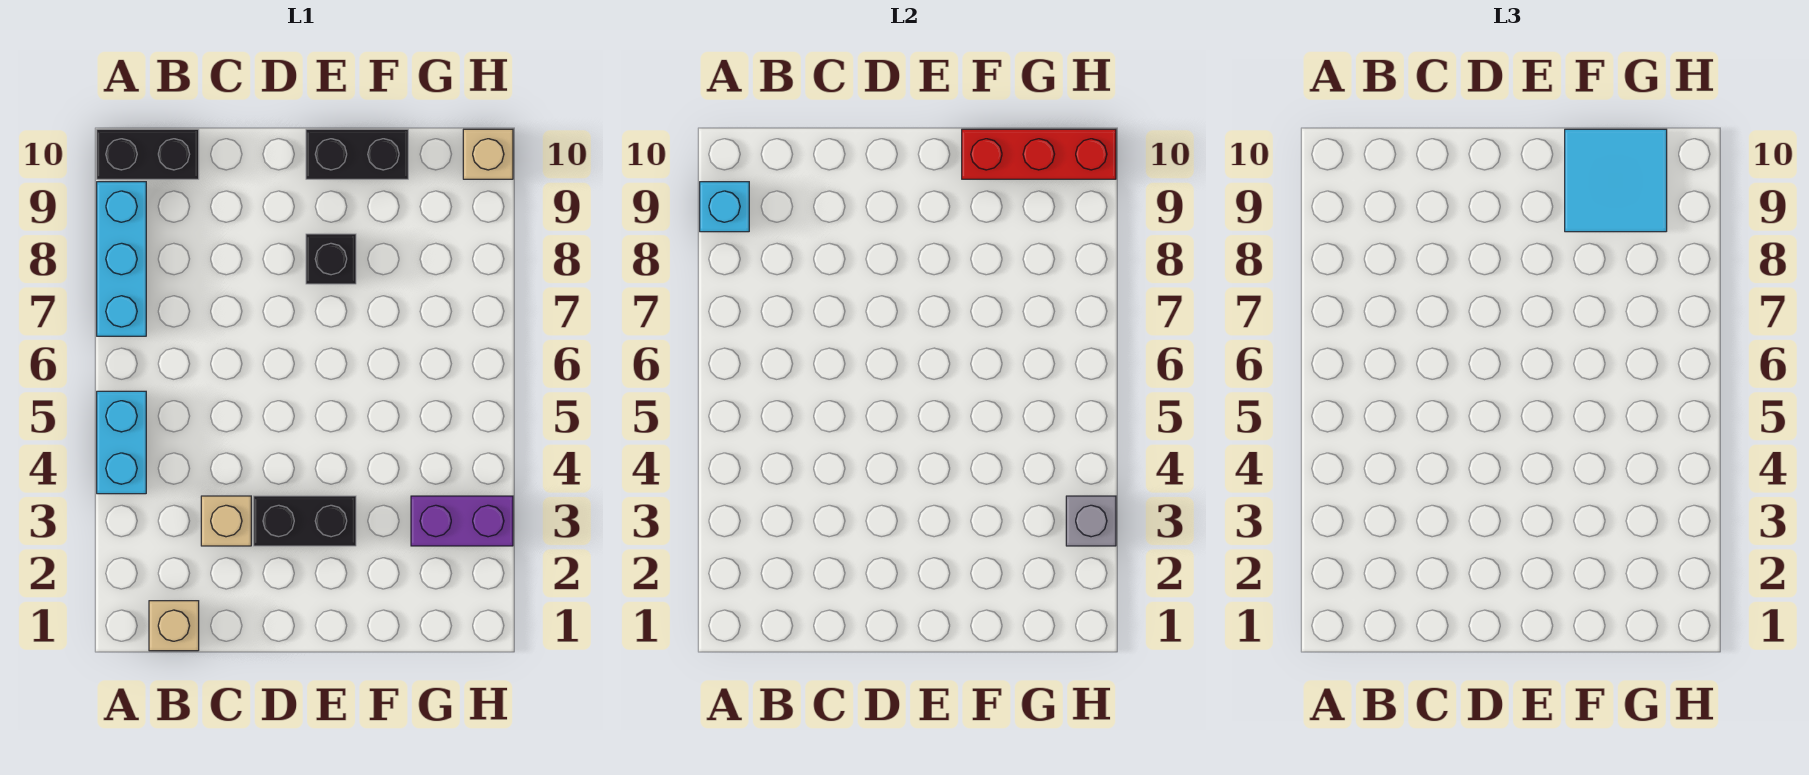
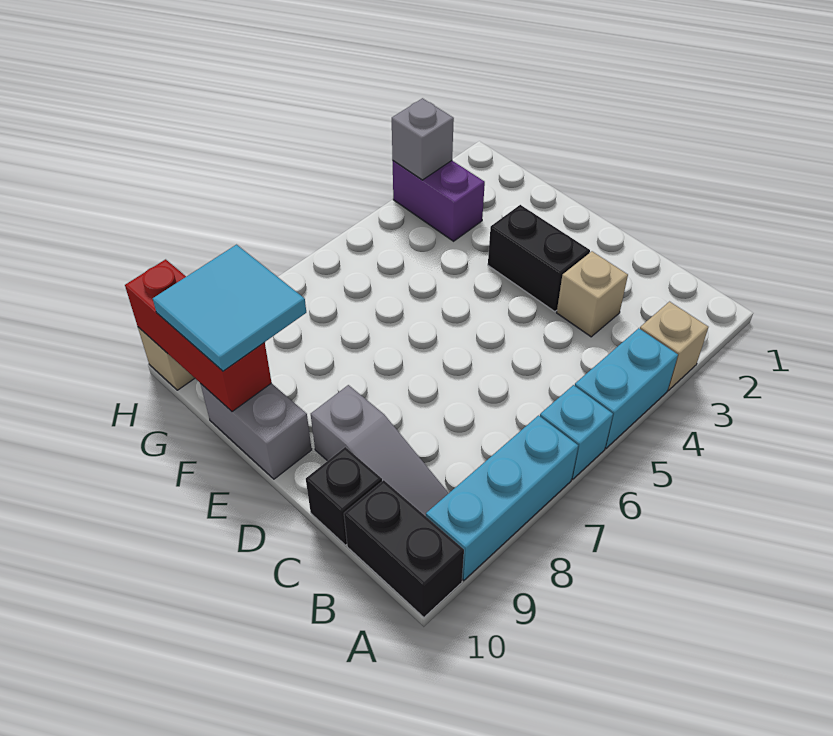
cyan 1x1 brick [700,182,749,232] -> cyan 1x1 brick moved to [540,385,613,479]
tan 1x1 brick [149,601,199,651] -> tan 1x1 brick moved to [640,302,708,390]
none -> grey 1x3 slope [311,385,449,516]
black 1x1 brick [306,234,356,284] -> black 1x1 brick moved to [306,447,382,545]
black 1x2 brick [306,129,408,179] -> grey 1x2 brick [201,383,312,479]

